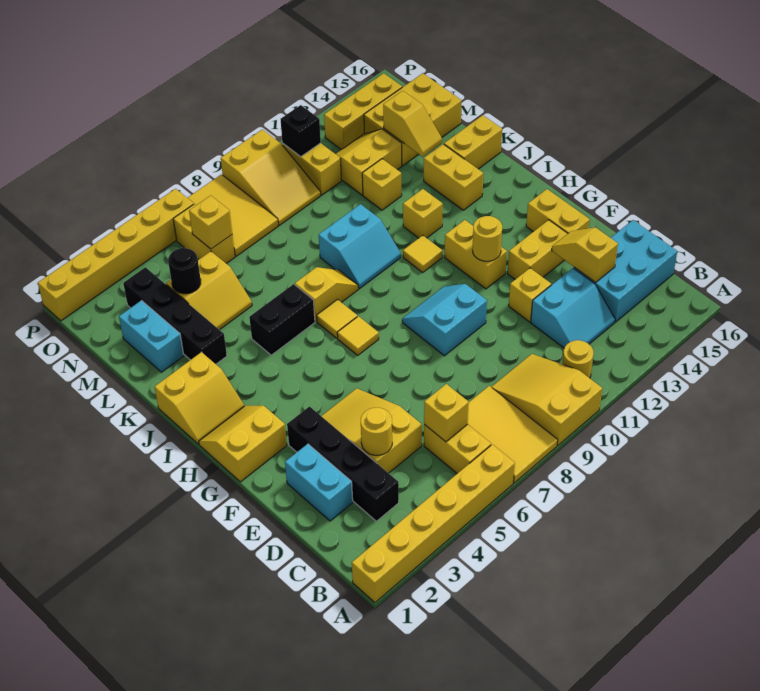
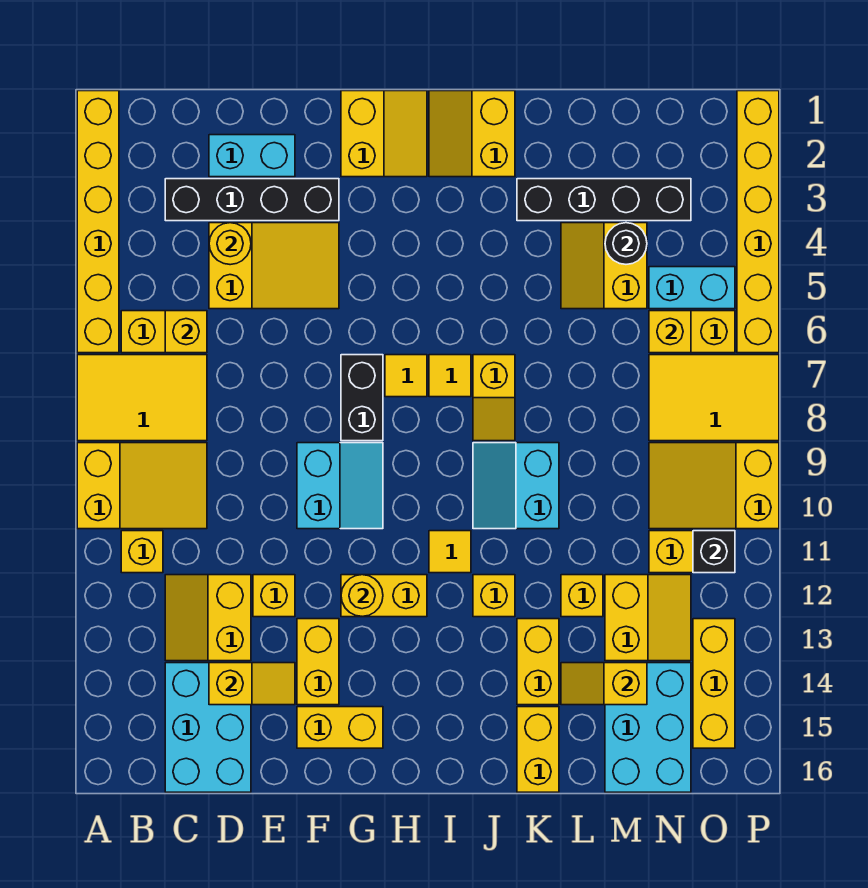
yellow 1x1 round brick [562,340,593,378] -> yellow 1x1 brick [121,531,163,573]
cyan 2x2 slope [531,268,615,348] -> yellow 2x2 slope [165,575,251,661]
black 1x2 brick [249,284,315,355] -> black 1x2 brick moved to [341,355,383,441]
yellow 1x2 brick [424,144,483,210] -> yellow 1x2 brick turned to [517,619,559,705]
cyan 1x2 brick [119,300,184,372] -> cyan 1x2 brick moved to [649,267,735,309]
yellow 2x3 brick [364,73,462,166] -> cyan 2x3 brick [605,663,691,792]

